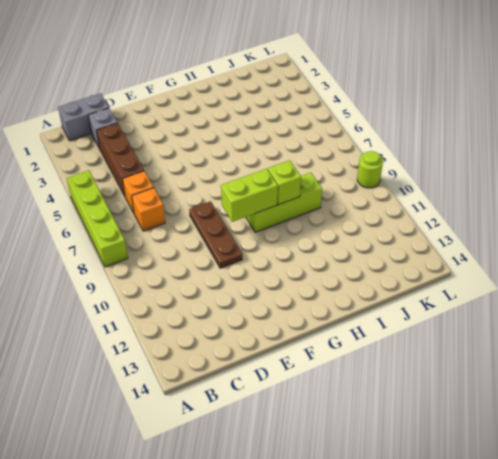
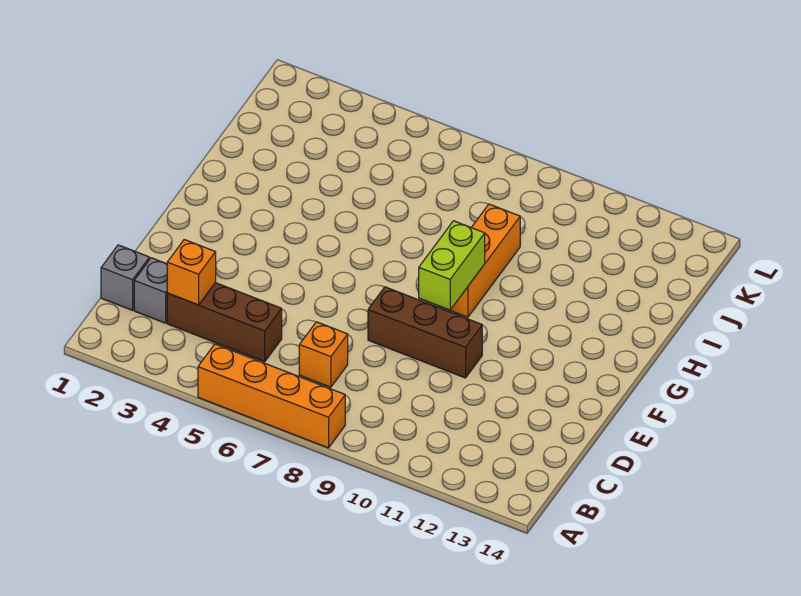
lime 1x4 brick [67,170,128,267] -> orange 1x4 brick [198,344,345,448]
grey 1x2 brick [58,93,109,141] -> grey 1x1 brick [101,245,149,310]
orange 1x1 brick [122,171,154,213] -> orange 1x1 brick moved to [167,240,216,305]
brown 1x3 plate [189,201,242,268] -> brown 1x3 brick [368,287,482,378]
lime 1x3 brick [246,173,322,232] -> orange 1x3 brick [442,204,520,317]
lime 1x1 brick [268,160,301,205] -> none
lime 1x1 round brick [357,151,383,188] -> none

